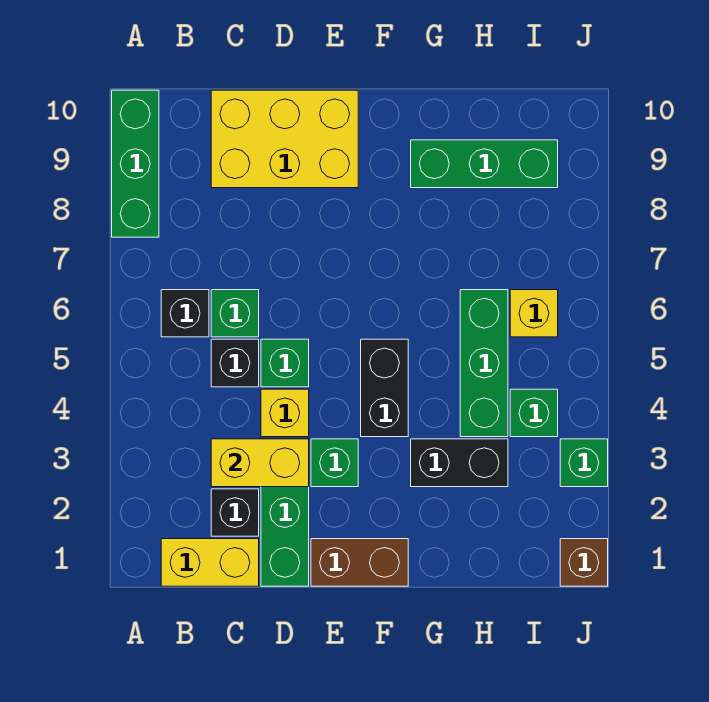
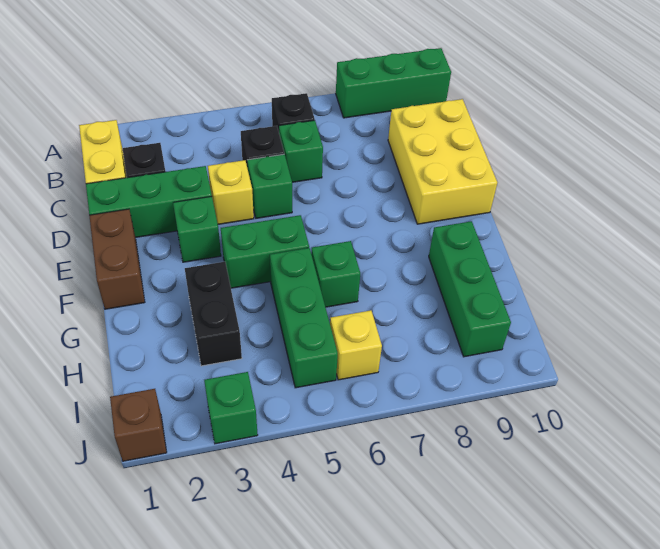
yellow 1x2 brick [211,439,309,487] -> none
black 1x2 brick [361,339,408,437] -> green 1x2 brick [221,215,309,288]
green 1x3 brick [460,290,508,437] -> green 1x3 brick turned to [270,248,338,388]
green 1x1 brick [510,389,558,437] -> green 1x1 brick moved to [311,241,360,307]

